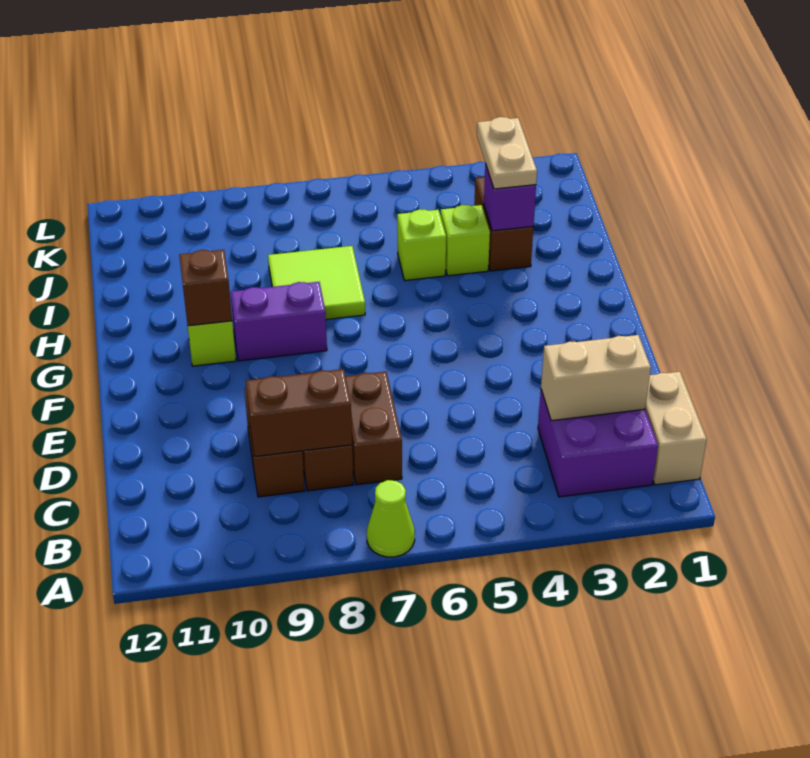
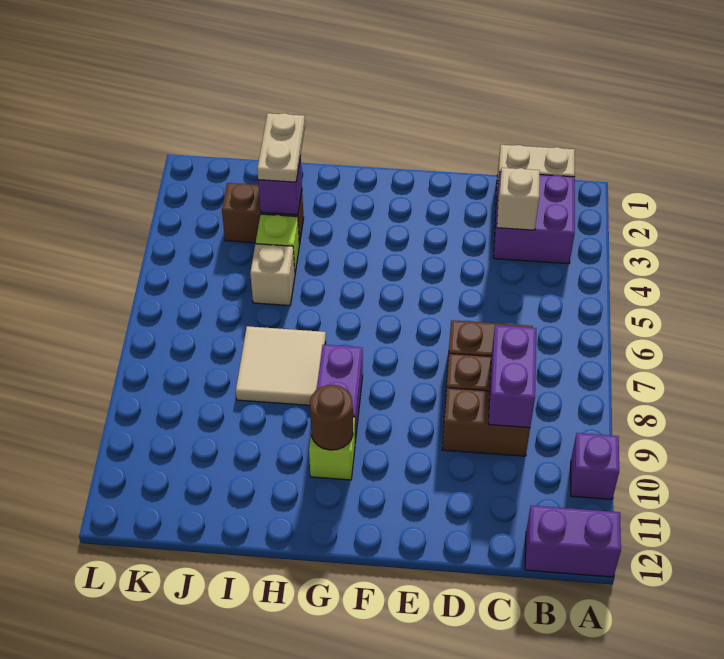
lime 1x1 cone [367,480,415,557] -> none
none -> purple 1x1 brick [571,433,619,499]
none -> purple 1x2 brick [525,506,621,577]
tan 1x2 brick [541,335,651,421] -> tan 1x1 brick [497,168,540,230]
brown 1x2 brick [246,369,352,457] -> purple 1x2 brick [488,325,536,428]
brown 1x1 brick [179,250,232,326] -> brown 1x1 round brick [310,385,353,450]
lime 2x2 tile [268,246,365,319] -> tan 2x2 tile [236,326,326,405]
tan 1x2 plate [477,117,537,189] -> tan 1x2 plate turned to [257,113,305,182]
lime 1x1 brick [397,209,446,280] -> tan 1x1 brick [250,244,295,306]

